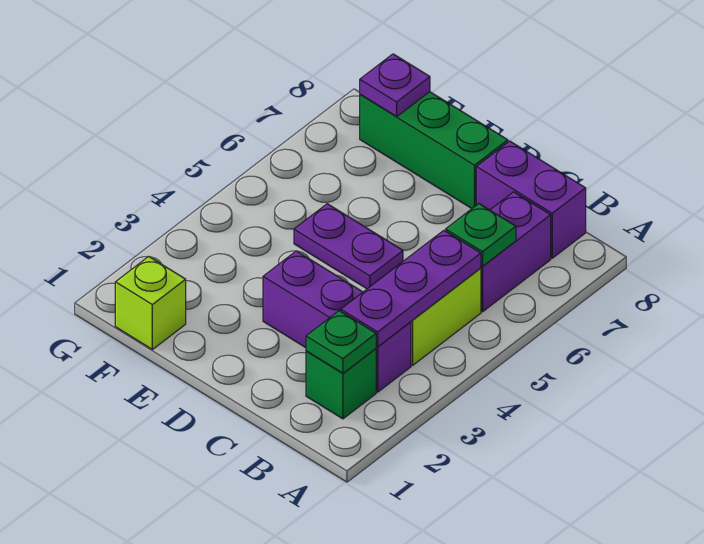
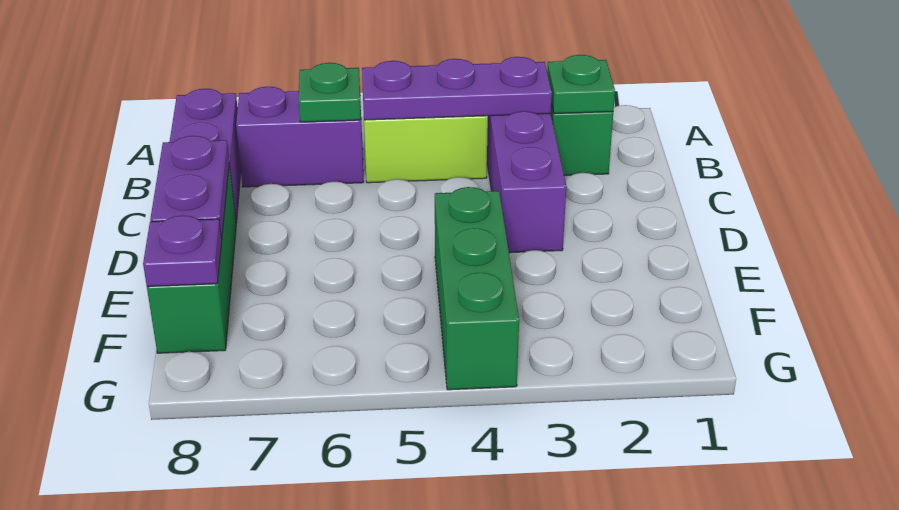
purple 1x2 plate [294,204,403,289] -> purple 1x2 plate moved to [150,136,229,239]
none -> green 1x3 brick [435,187,519,390]
lime 1x1 brick [115,257,186,350] -> none

